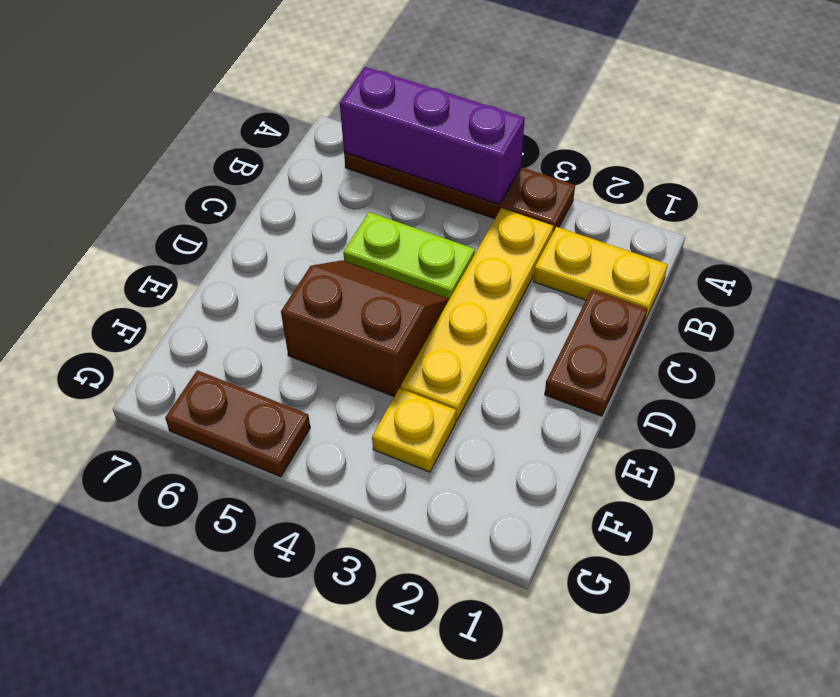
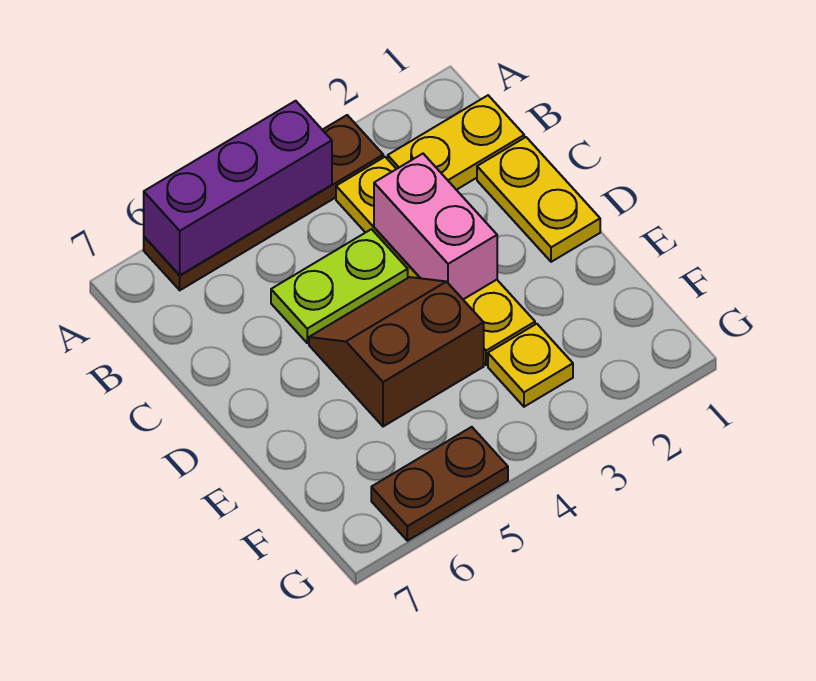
brown 1x2 plate [545,290,647,416] -> yellow 1x2 plate [477,137,600,262]
none -> pink 1x2 brick [374,154,497,299]

